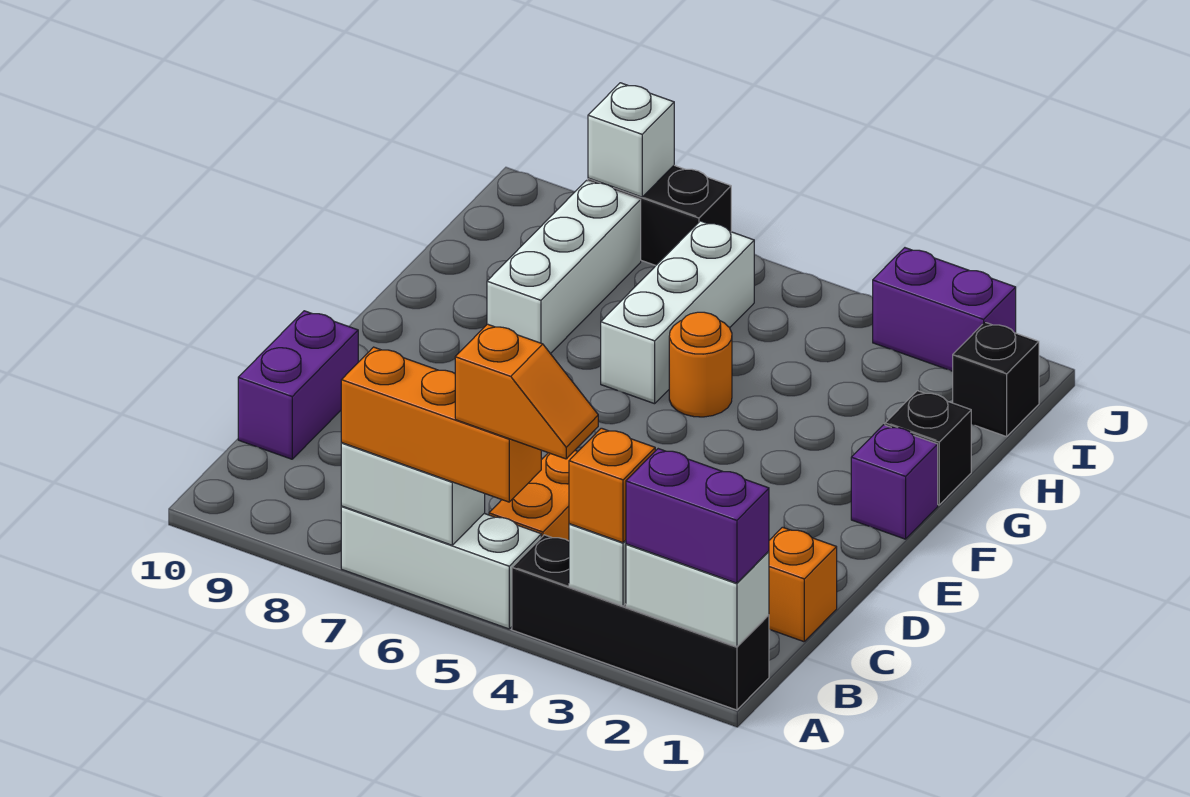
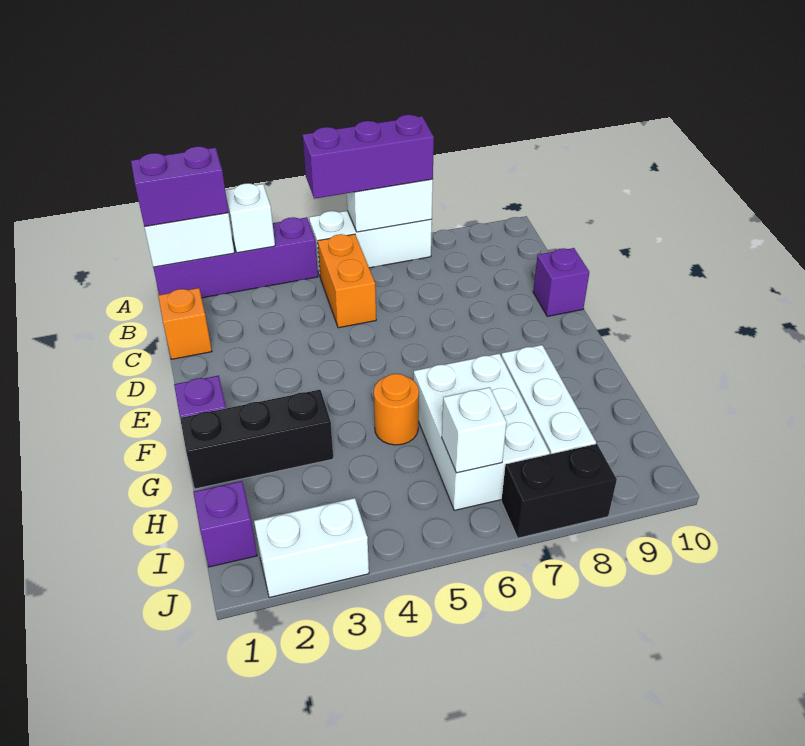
black 1x4 brick [512,535,769,710] -> purple 1x4 brick [153,217,318,298]
orange 1x1 brick [569,428,655,543] -> none
orange 1x2 slope [455,324,598,459] -> none
orange 1x3 brick [341,347,541,502] -> purple 1x3 brick [303,115,434,199]
purple 1x2 brick [238,311,358,459] -> purple 1x1 brick [533,248,589,316]
black 1x1 brick [885,391,971,505] -> black 1x3 brick [180,390,333,489]
white 1x3 brick [601,221,754,404] -> white 2x3 brick [414,354,550,510]
black 1x1 brick [952,322,1039,437] -> purple 1x1 brick [193,481,257,567]
purple 1x2 brick [873,248,1016,371] -> white 1x2 brick [254,498,369,598]
white 1x1 brick [588,83,674,197] -> white 1x1 brick moved to [442,387,507,473]

